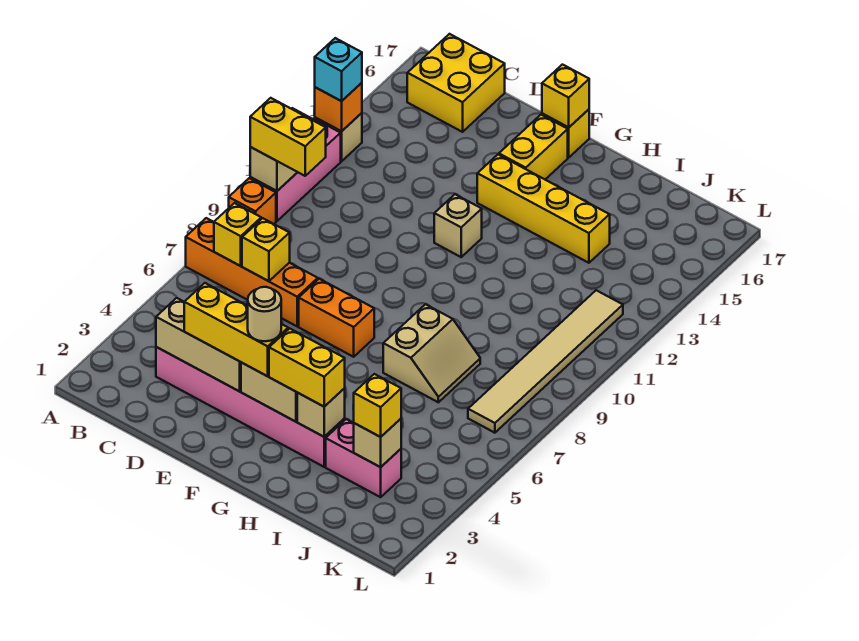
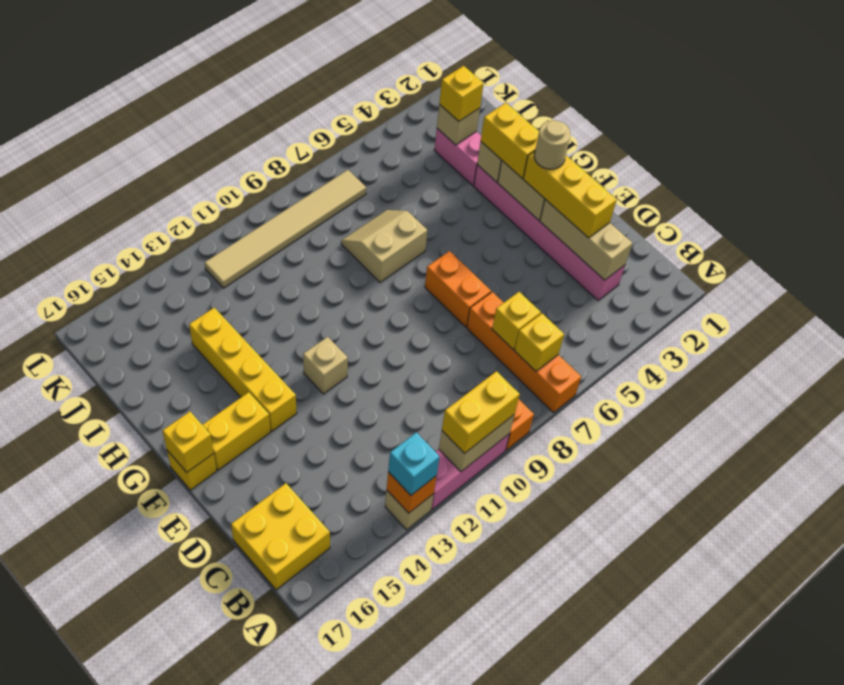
yellow 1x2 brick [250,98,326,176] -> yellow 1x2 brick turned to [442,371,520,453]

